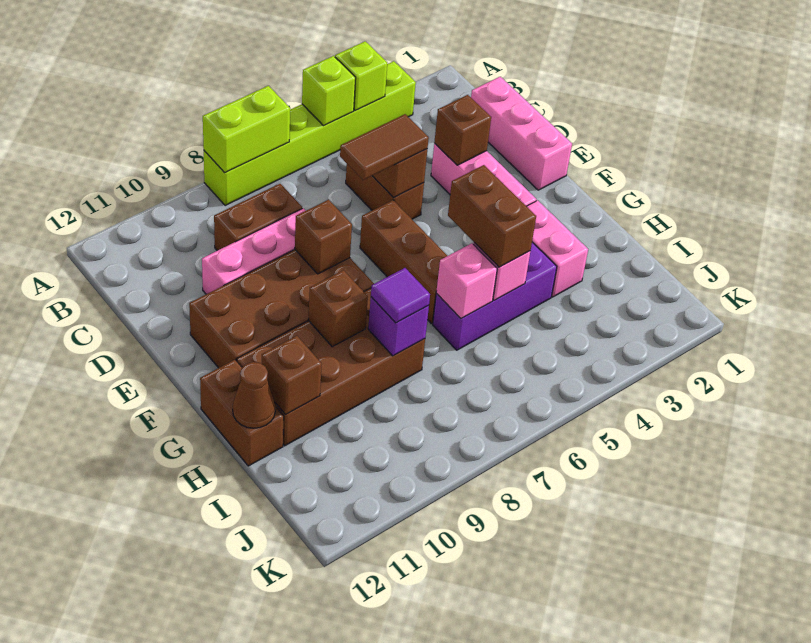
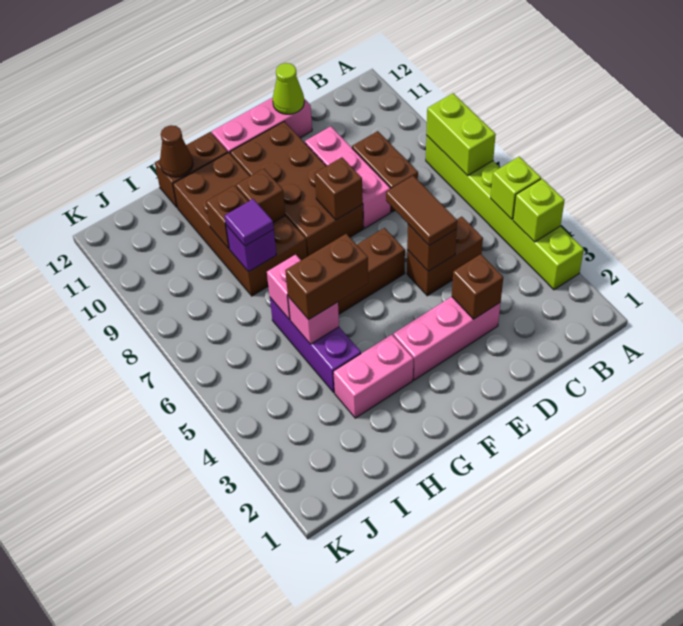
pink 1x3 brick [471,77,572,190] -> pink 1x3 brick moved to [212,97,312,153]
none -> lime 1x1 cone [273,63,304,114]
brown 1x1 brick [262,336,322,415] -> brown 1x1 brick moved to [206,185,249,249]

